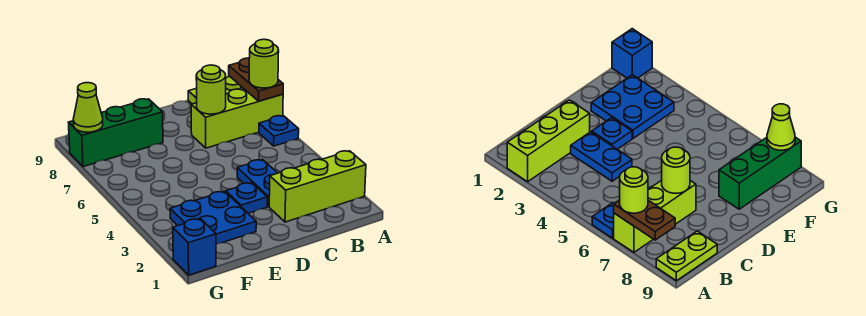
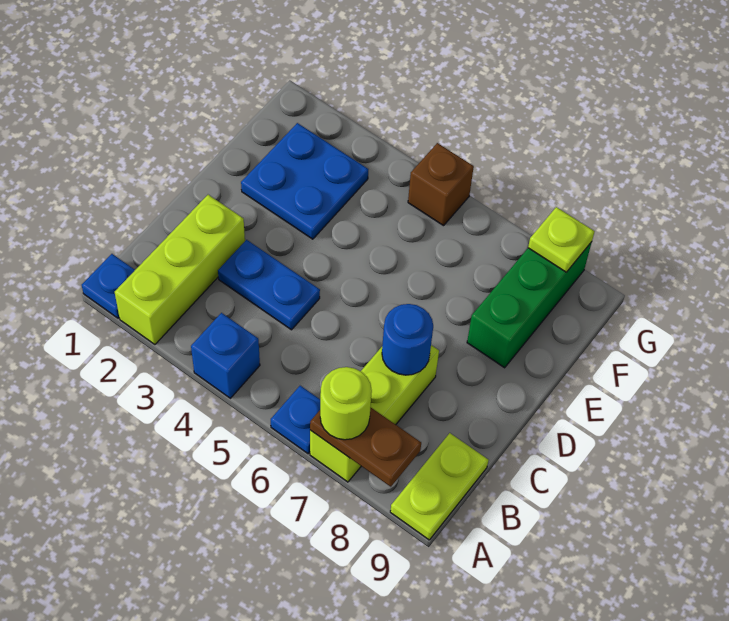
lime 1x1 round brick [196,65,226,114] -> blue 1x1 round brick [382,304,433,375]
blue 1x1 plate [226,183,267,213] -> blue 1x1 plate moved to [82,254,135,318]
blue 1x1 brick [173,218,216,275] -> blue 1x1 brick moved to [191,313,260,398]
none -> brown 1x1 brick [408,143,474,226]
lime 1x1 cone [73,83,103,132] -> lime 1x1 plate [528,207,595,272]

